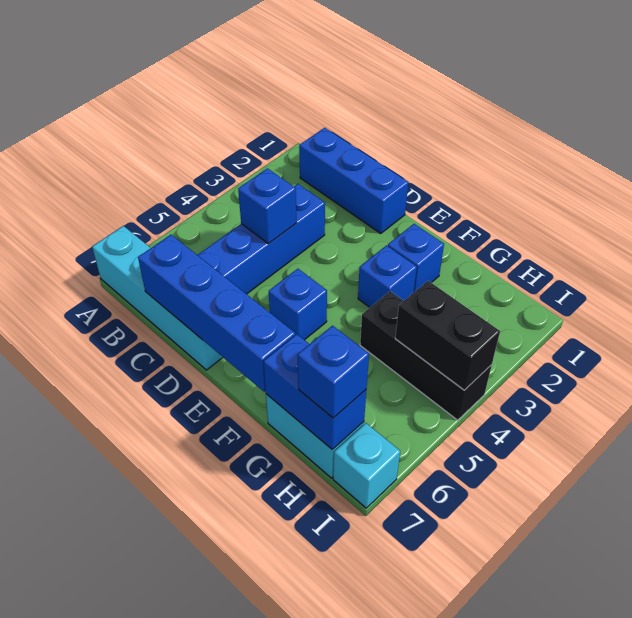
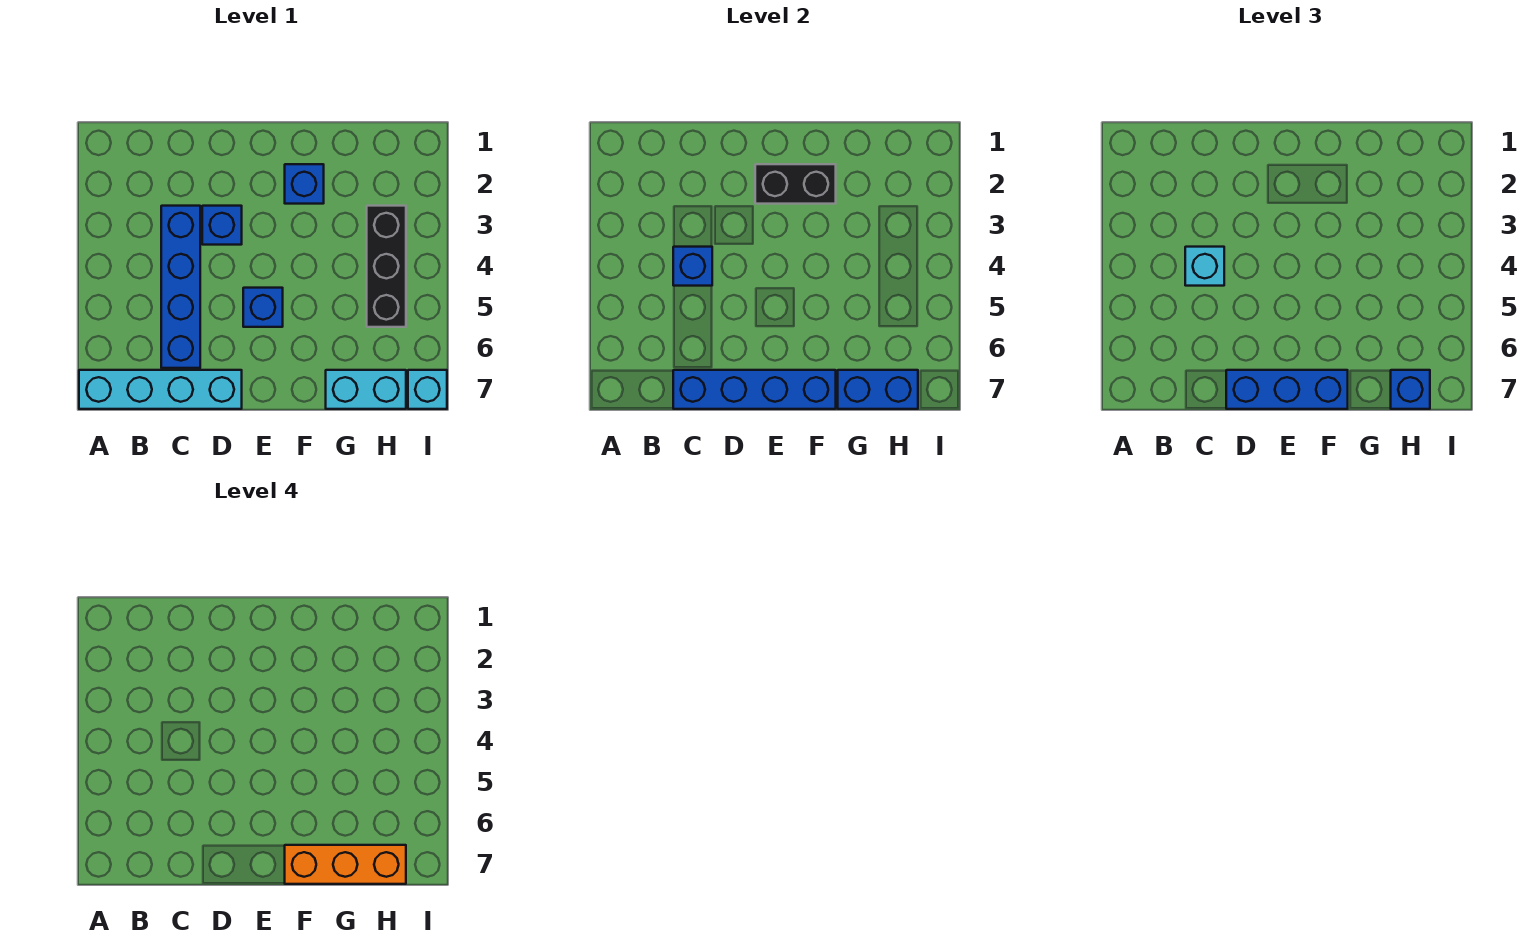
blue 1x3 brick [299,128,408,233] -> blue 1x3 brick moved to [1226,370,1348,409]
none -> cyan 1x1 brick [1185,247,1224,286]
blue 1x1 brick [358,245,417,307] -> blue 1x1 brick moved to [202,206,242,245]
none -> orange 1x3 brick [285,845,406,884]
black 1x3 brick [360,291,492,420] -> black 1x3 brick turned to [367,206,406,327]
black 1x2 brick [395,281,500,390] -> black 1x2 brick moved to [755,164,836,204]

